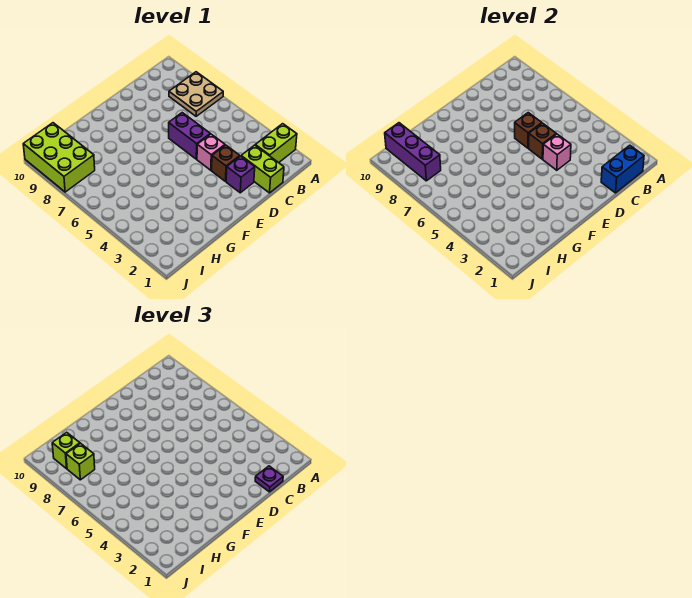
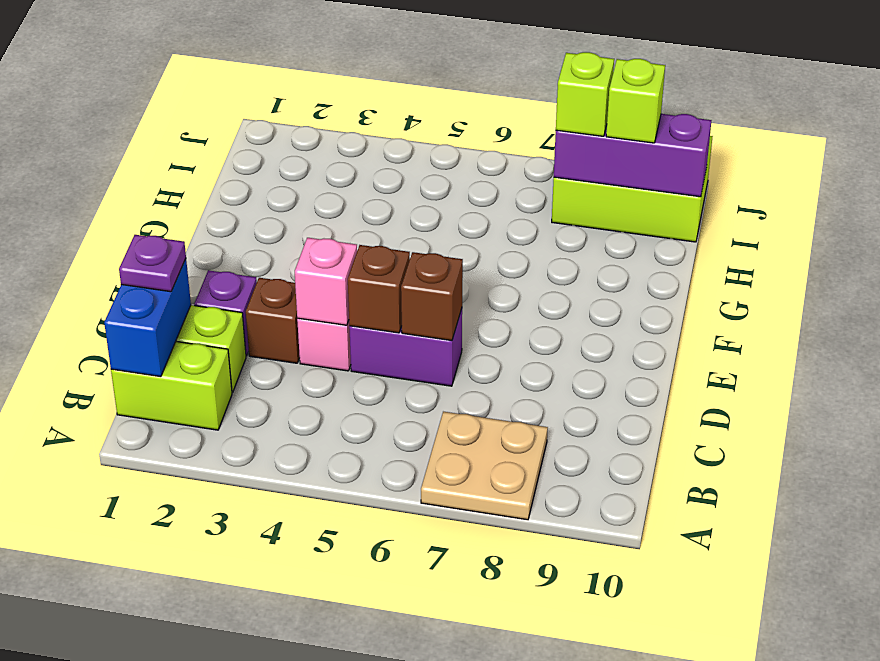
lime 1x2 brick [255,124,297,163] -> lime 1x2 brick turned to [111,342,232,430]

